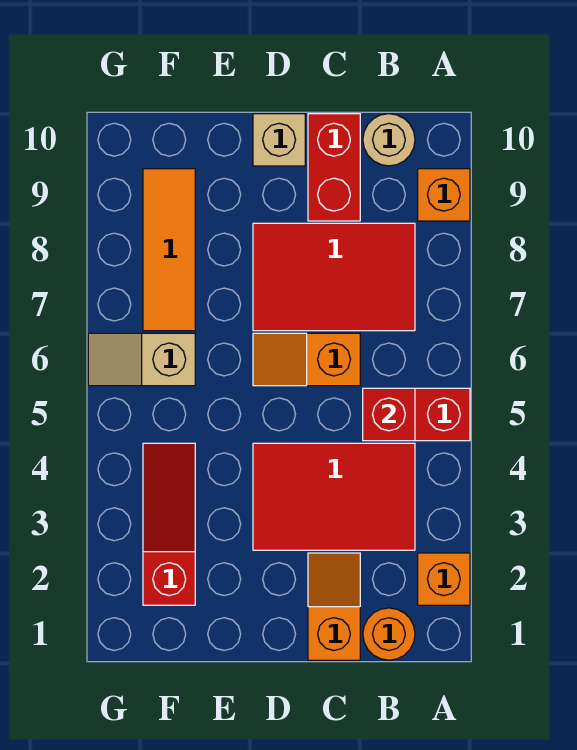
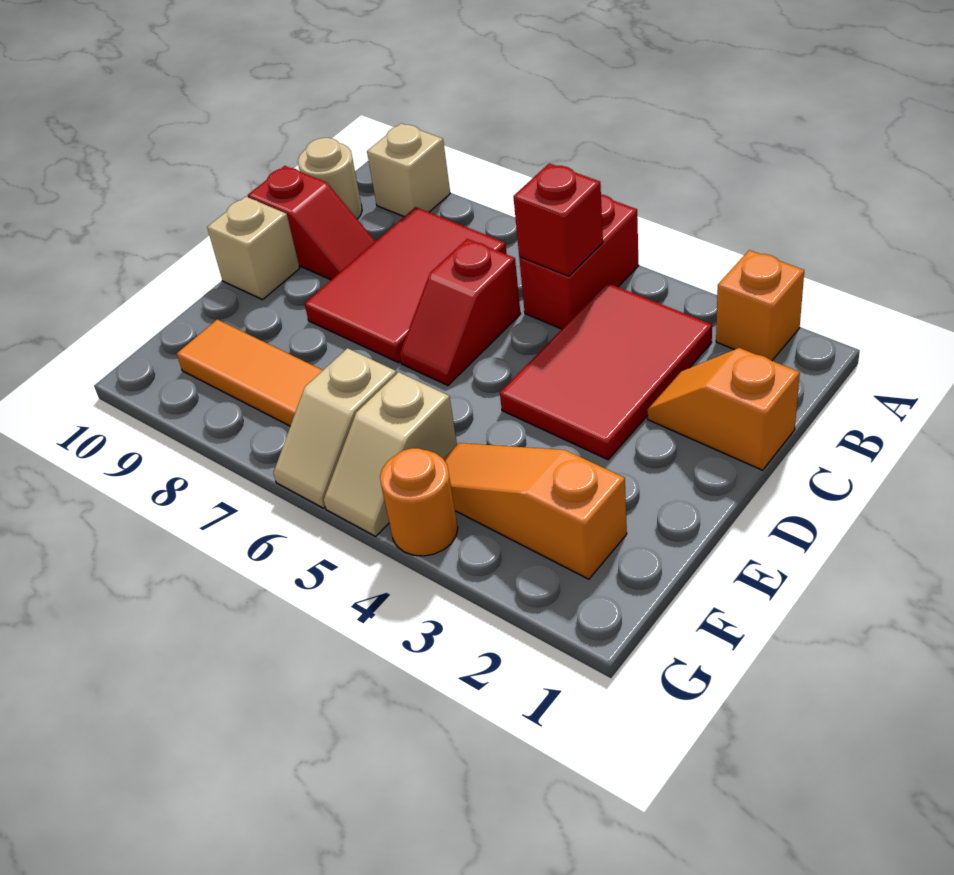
orange 1x1 brick [418,169,470,221] -> tan 1x1 brick [367,123,450,217]
orange 1x1 round brick [363,608,415,660] -> orange 1x1 round brick moved to [380,448,458,556]
orange 1x2 slope [253,333,360,386] -> red 1x2 slope [400,239,521,385]
red 1x2 brick [308,114,360,221] -> red 1x2 slope [248,166,376,280]
red 1x3 slope [143,443,195,605] -> orange 1x3 slope [444,443,627,579]
none -> tan 1x2 slope [324,372,457,536]

